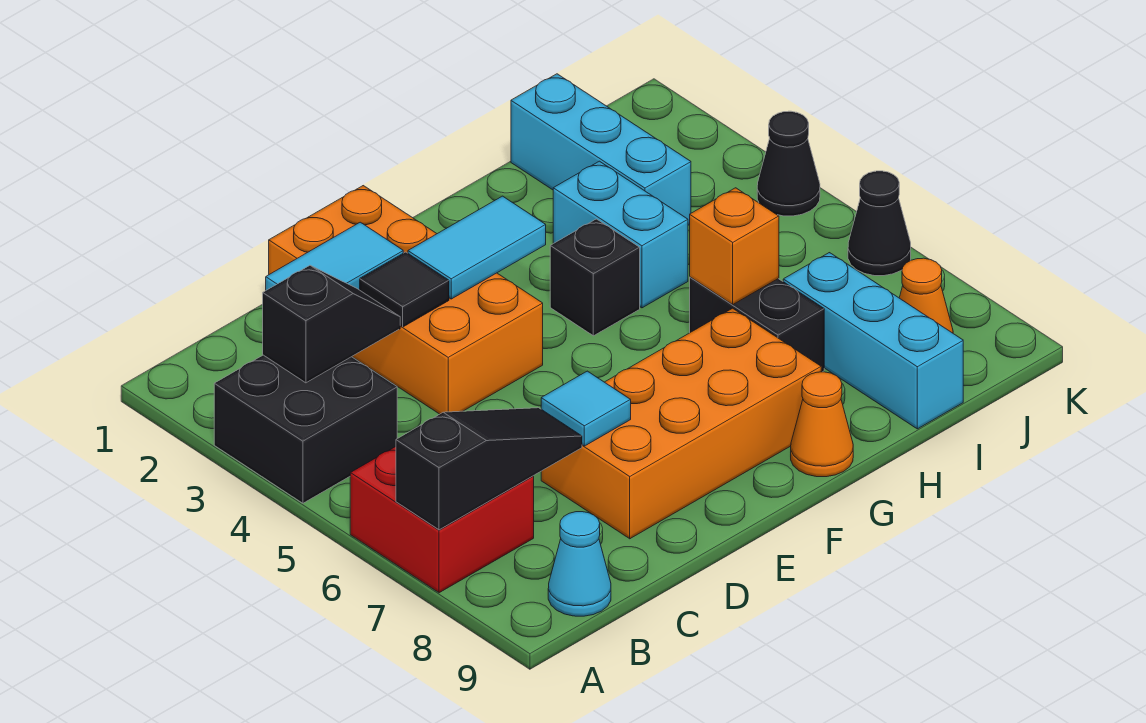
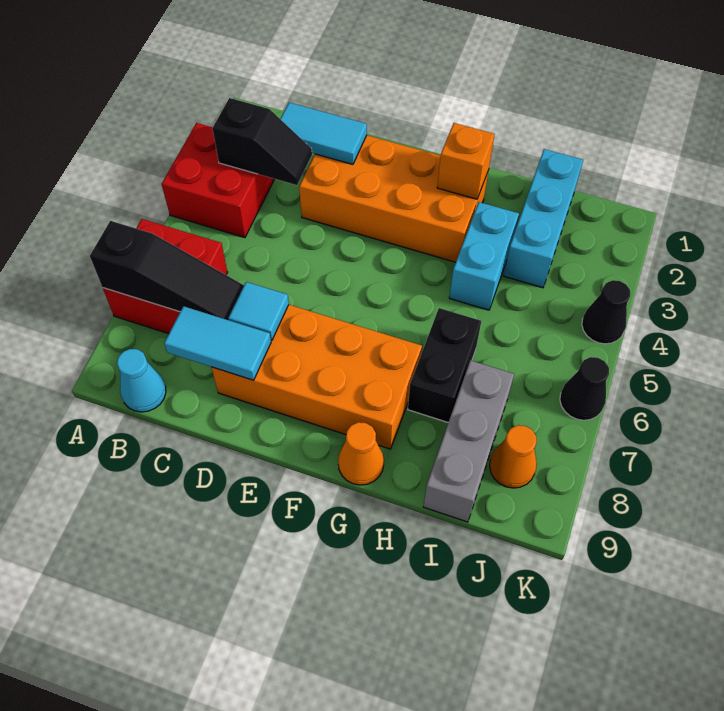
black 2x2 brick [214,355,397,503] -> red 2x2 brick [162,123,274,238]
orange 2x4 brick [269,186,543,414] -> orange 2x4 brick turned to [299,135,489,262]
black 1x1 tile [360,252,449,327] -> none
cyan 1x2 tile [408,196,546,299] -> cyan 1x2 tile moved to [164,306,271,380]
black 1x1 brick [550,219,640,336] -> none
orange 1x1 brick [690,188,779,304] -> orange 1x1 brick moved to [437,123,495,199]
cyan 1x3 brick [783,253,963,429] -> grey 1x3 brick [423,360,514,522]

